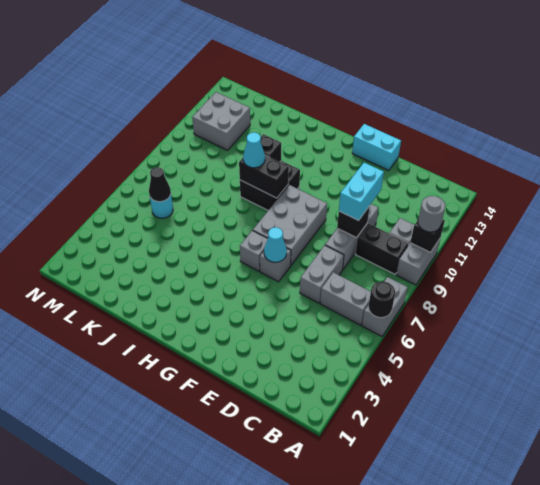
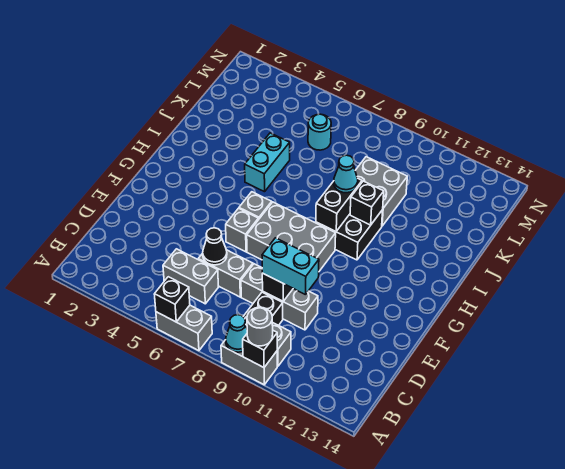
black 1x1 round brick [369,281,395,318] -> black 1x1 brick [154,277,190,322]
grey 1x2 brick [320,272,371,325] -> grey 1x2 brick turned to [163,249,218,304]
cyan 1x2 brick [352,124,401,170] -> cyan 1x2 brick moved to [245,133,290,192]
cyan 1x1 cone [264,227,287,262] -> cyan 1x1 cone moved to [226,315,247,352]
black 1x1 cone [149,167,171,202] -> black 1x1 cone moved to [203,228,227,265]
grey 2x2 brick [192,92,250,150] -> grey 2x2 brick moved to [355,157,407,226]

